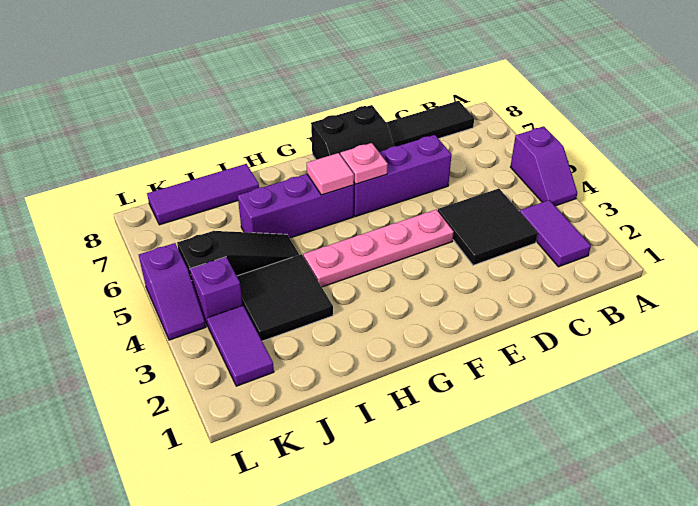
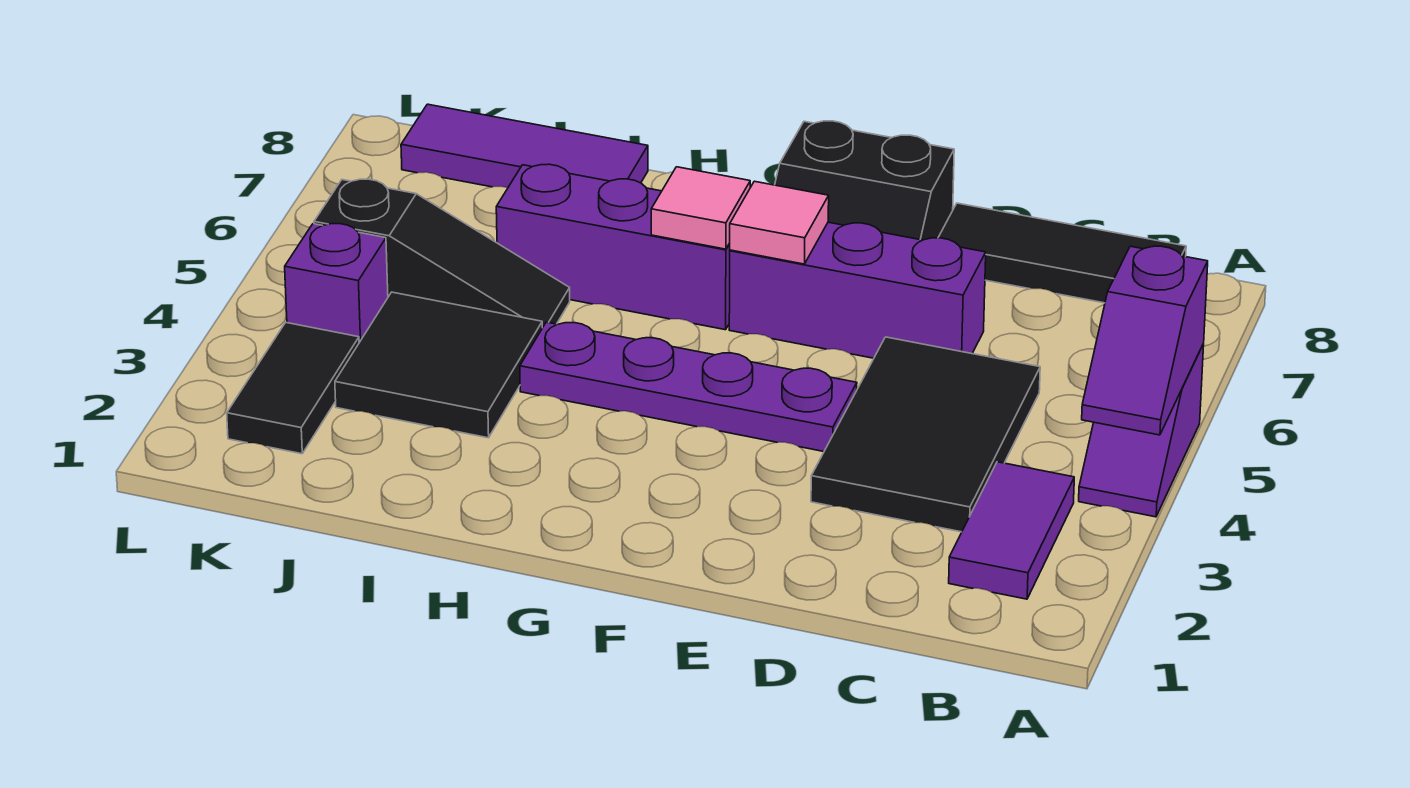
black 2x2 tile [438,189,538,265] -> black 2x3 tile [811,337,1040,532]
pink 1x4 plate [303,210,454,287] -> purple 1x4 plate [520,322,857,452]
pink 1x1 plate [340,143,388,184] -> pink 1x1 tile [730,181,829,264]
purple 1x2 tile [207,306,274,386] -> black 1x2 tile [227,322,359,454]
purple 1x2 slope [139,243,206,340] -> purple 1x2 slope moved to [1082,246,1208,435]

